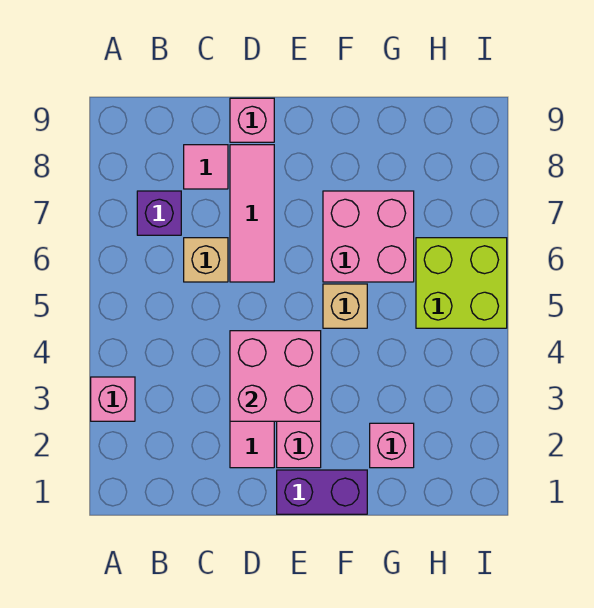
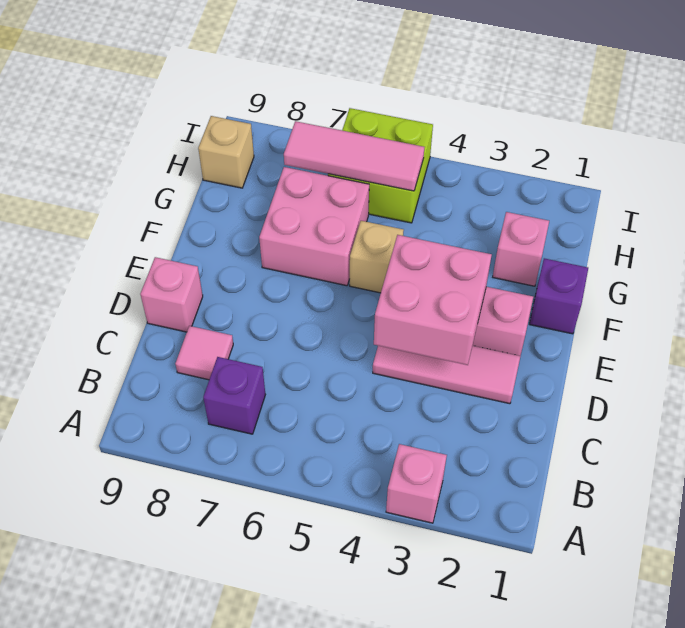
tan 1x1 brick [184,238,228,282] -> tan 1x1 brick moved to [198,116,254,188]
pink 1x3 tile [230,145,274,282] -> pink 1x3 tile moved to [284,121,424,191]
purple 1x2 brick [277,470,367,514] -> purple 1x1 brick [530,258,588,334]

